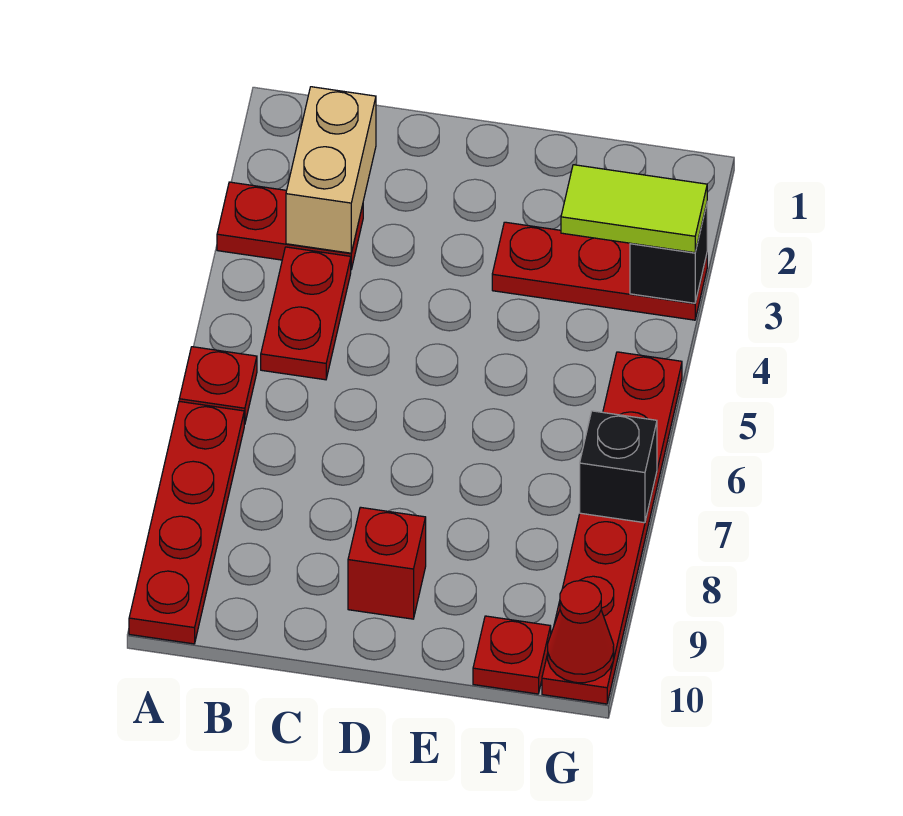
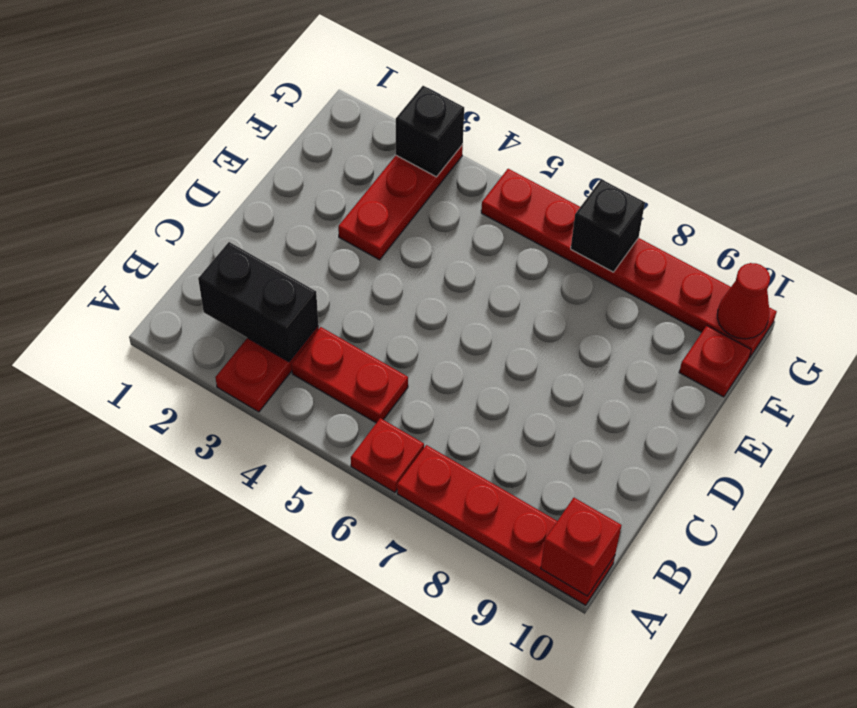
tan 1x2 brick [286,87,376,253] -> black 1x2 brick [198,242,318,362]
red 1x1 brick [348,507,426,619] -> red 1x1 brick moved to [541,498,621,596]
lime 1x2 tile [561,165,707,253] -> none

